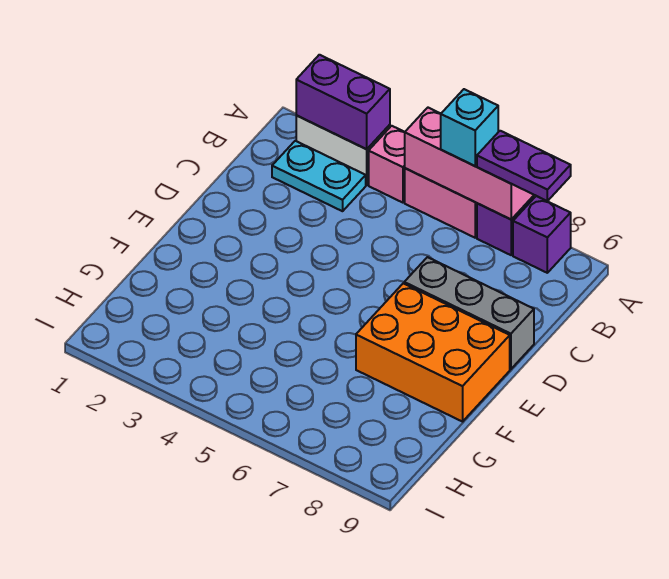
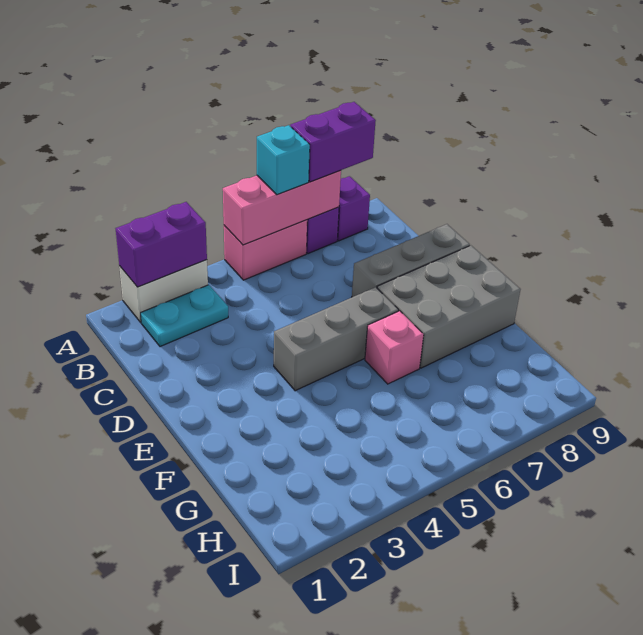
pink 1x1 brick [369,126,405,203] -> pink 1x1 brick moved to [365,311,424,384]
purple 1x2 plate [477,131,571,201] -> purple 1x2 brick [290,102,376,182]
none -> grey 1x3 brick [274,287,399,391]
orange 2x3 brick [356,283,510,422] -> grey 2x3 brick [377,246,521,368]

